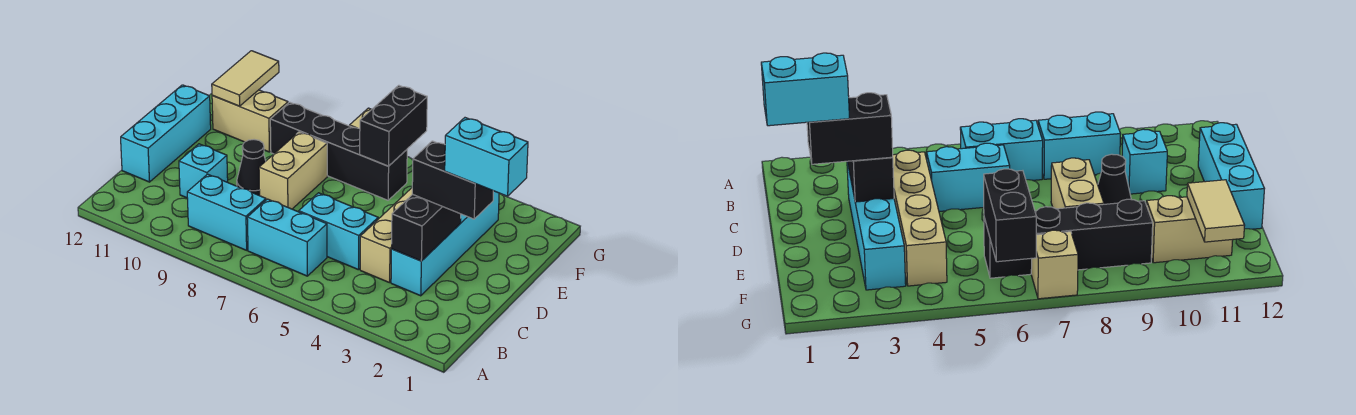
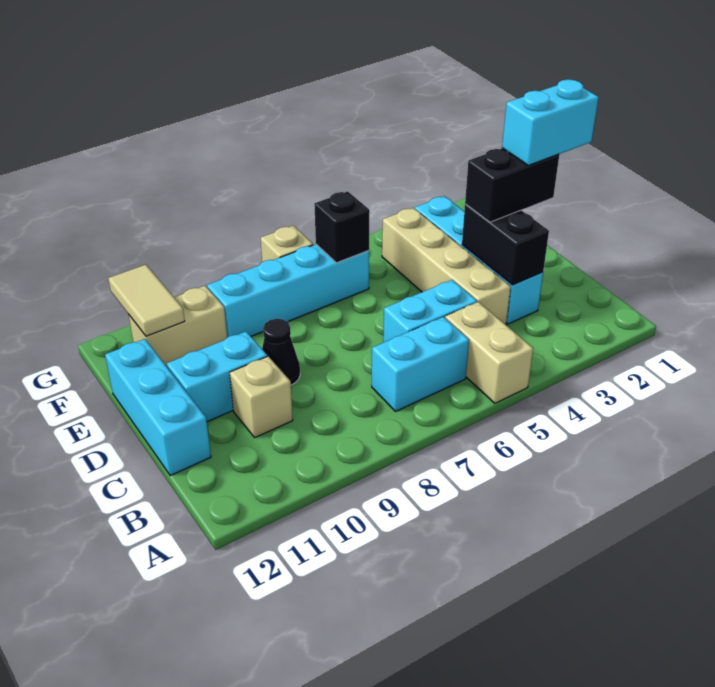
cyan 1x2 brick [187,174,266,250] -> cyan 1x2 brick moved to [167,332,267,422]
cyan 1x1 brick [179,144,228,198] -> tan 1x1 brick [230,356,293,437]
tan 1x2 brick [259,132,327,209] -> tan 1x2 brick moved to [445,302,533,403]
black 1x4 brick [270,102,407,200] -> cyan 1x4 brick [207,244,369,338]
black 1x2 brick [360,85,427,166] -> black 1x1 brick [314,191,370,263]

